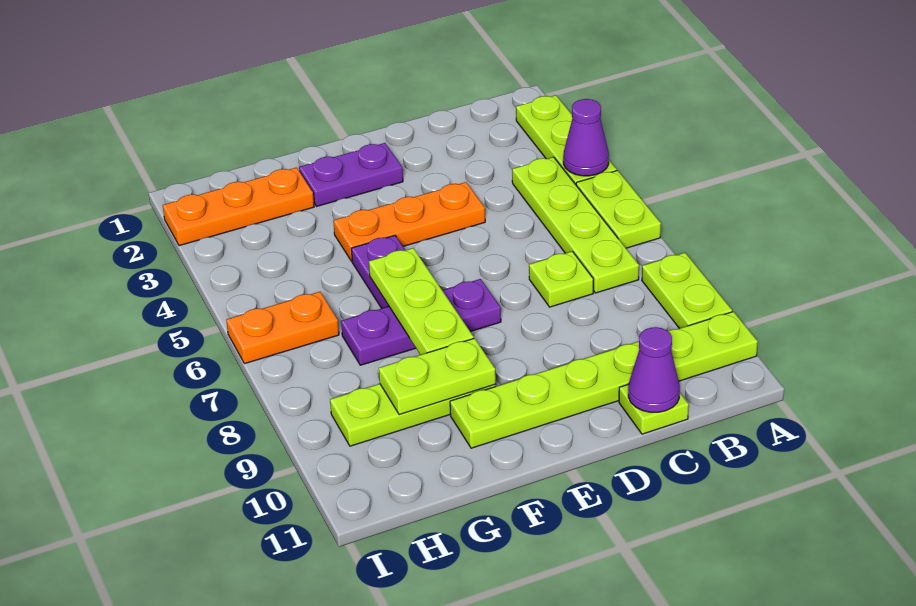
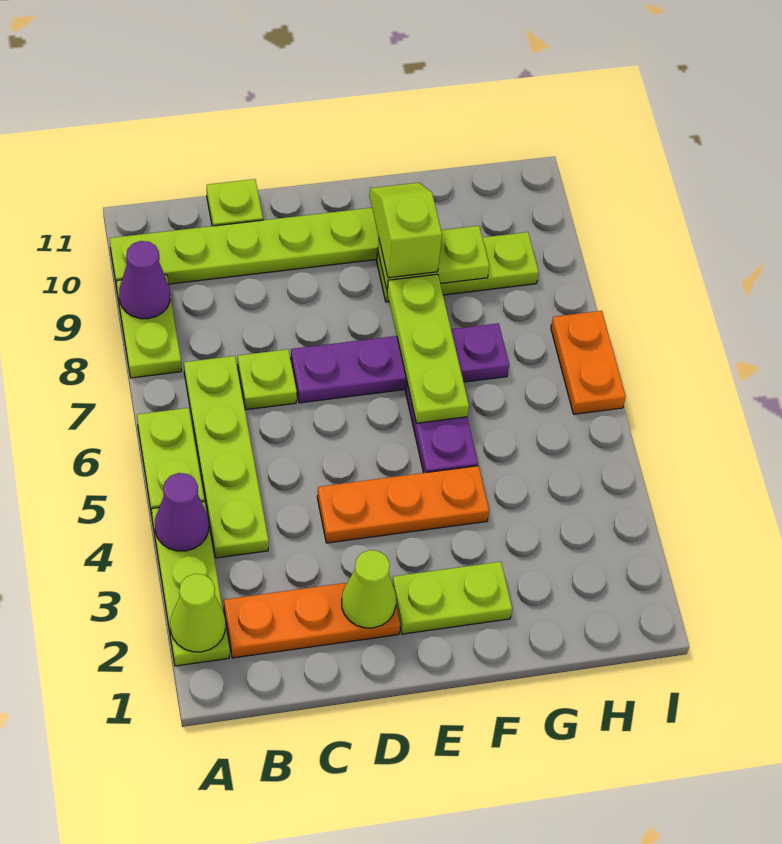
none -> lime 1x1 cone [170,574,225,652]
purple 1x1 cone [628,327,680,412] -> purple 1x1 cone moved to [119,241,170,319]
none -> lime 1x1 cone [342,550,396,628]
purple 1x2 plate [299,143,403,207] -> lime 1x2 plate [392,562,512,634]
purple 1x3 plate [341,279,501,365] -> purple 1x4 plate [291,323,509,403]
none -> lime 1x2 slope [369,183,442,278]
orange 1x3 plate [163,168,314,246] -> orange 1x3 plate moved to [224,583,400,658]
orange 1x2 plate [226,292,339,364] -> orange 1x2 plate turned to [551,311,626,414]

